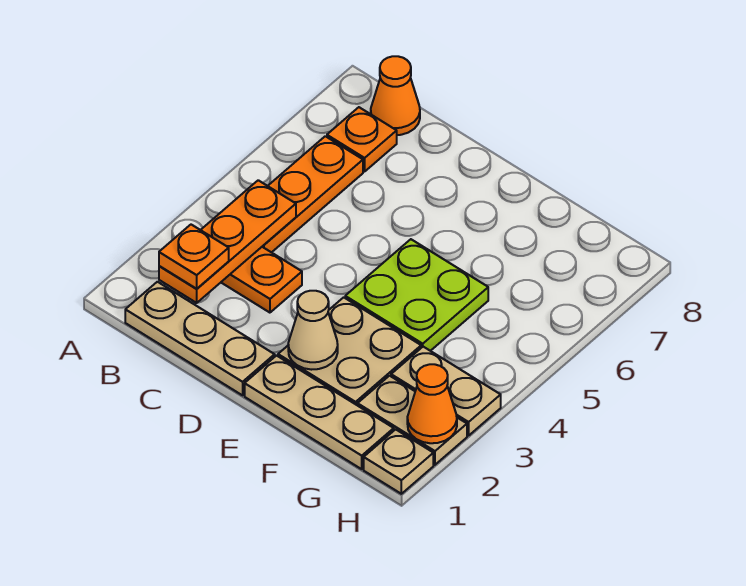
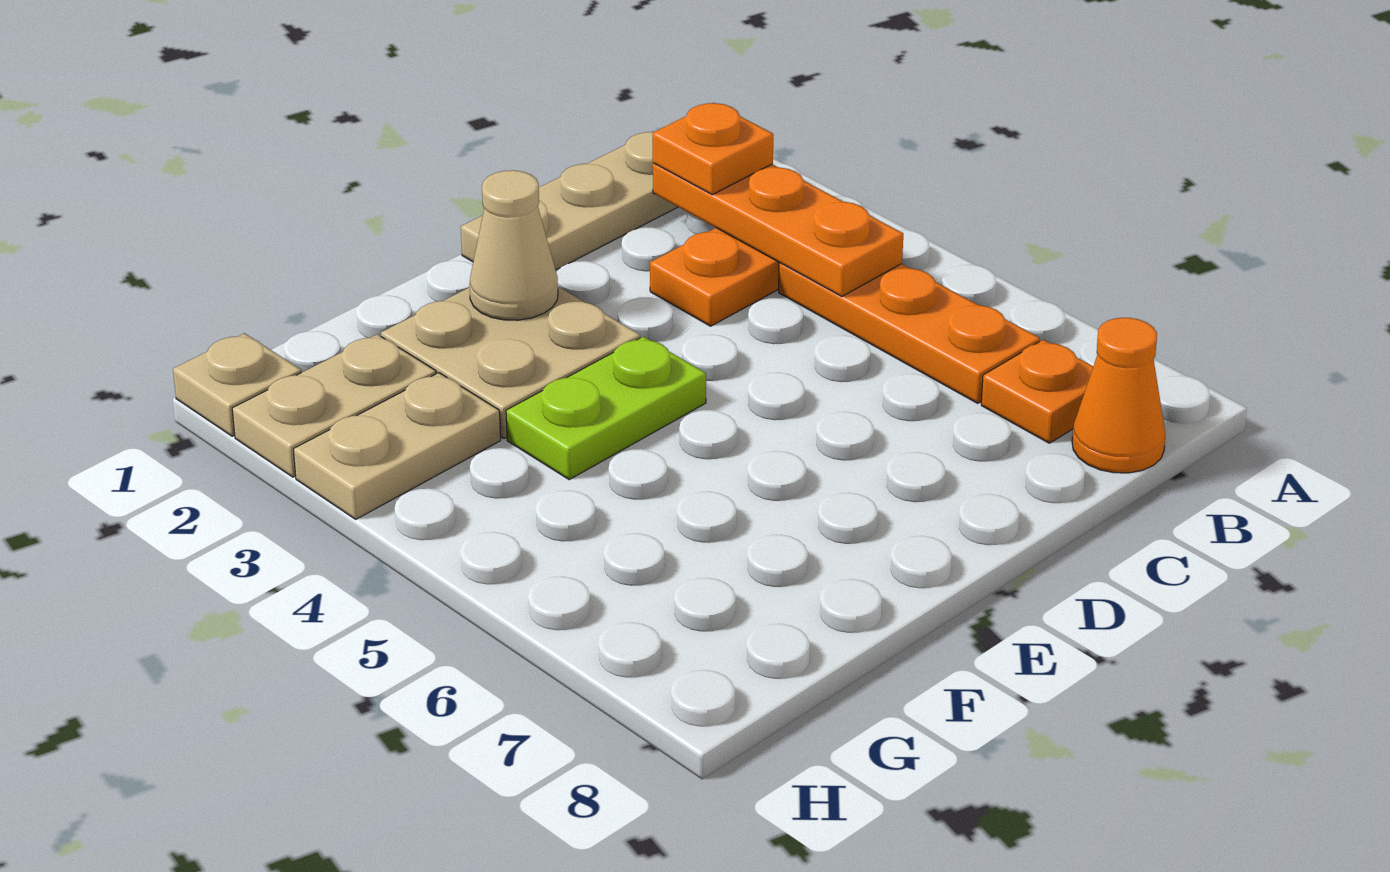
tan 1x3 plate [245,356,394,469] -> none
lime 2x2 plate [345,239,488,351] -> lime 1x2 plate [506,336,706,480]
orange 1x1 cone [407,364,457,443] -> none

